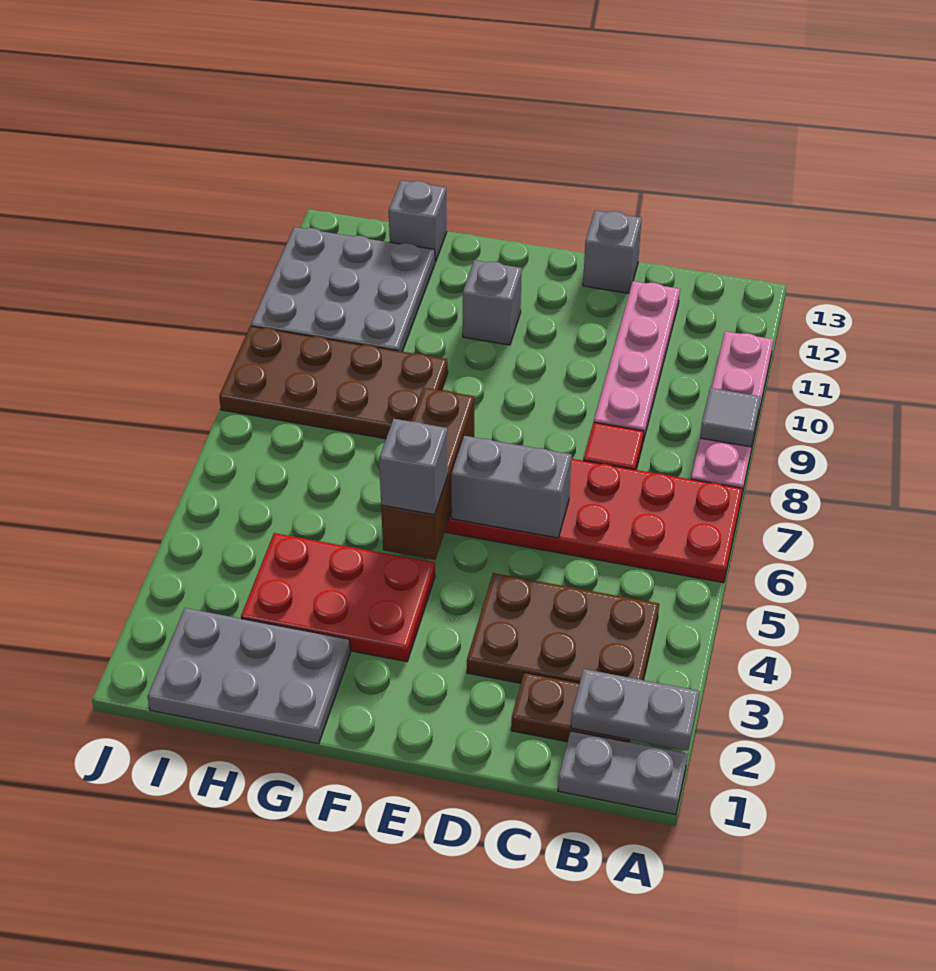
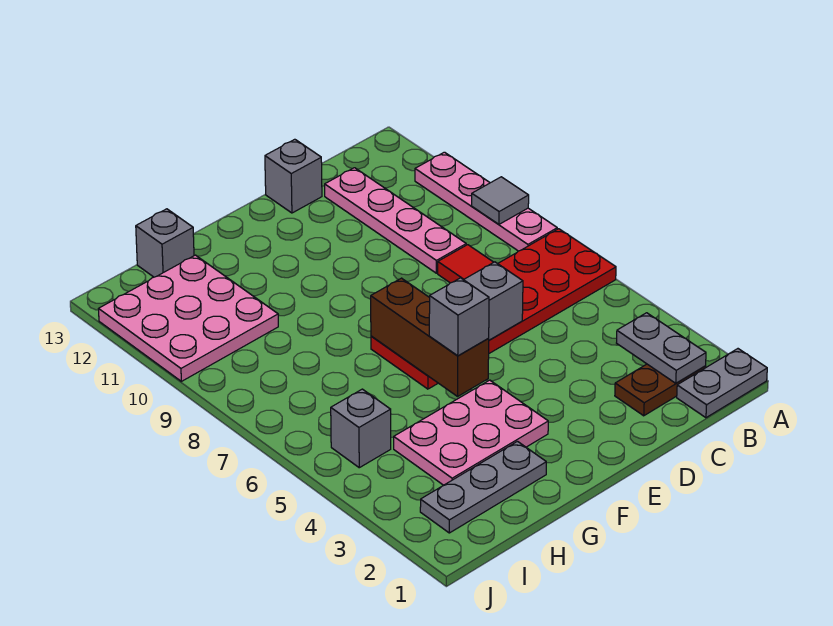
grey 1x2 plate [571,669,699,751] -> grey 1x2 plate turned to [617,313,706,383]
brown 2x3 plate [467,573,659,683] -> none
red 2x3 plate [241,533,435,662] -> pink 2x3 plate [394,380,548,485]
grey 1x1 brick [463,260,522,345] -> grey 1x1 brick moved to [331,389,391,468]
grey 2x3 plate [147,608,350,744] -> grey 1x3 plate [420,441,546,533]
brown 2x4 plate [219,326,448,439] -> none
grey 3x3 plate [251,227,435,351] -> pink 3x3 plate [99,255,278,381]

